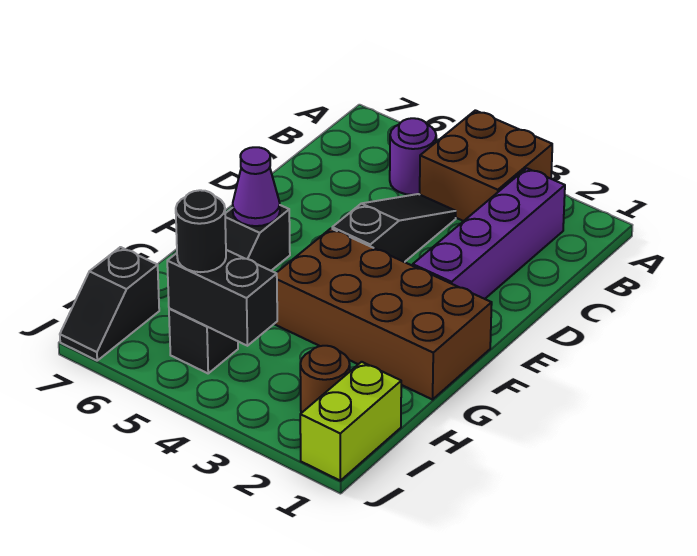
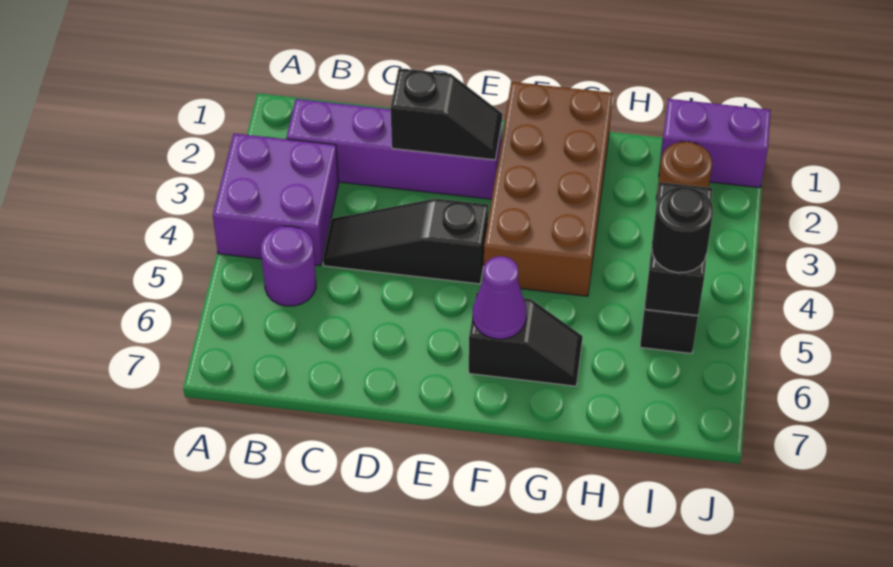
brown 2x2 brick [420,110,552,221] -> purple 2x2 brick [213,133,339,266]
lime 1x2 brick [300,362,401,481] -> purple 1x2 brick [659,99,771,188]
black 1x2 slope [60,247,159,361] -> black 1x2 slope moved to [391,68,502,160]

